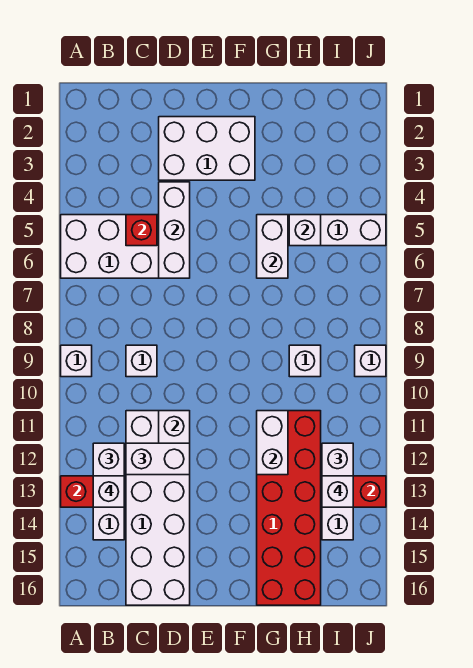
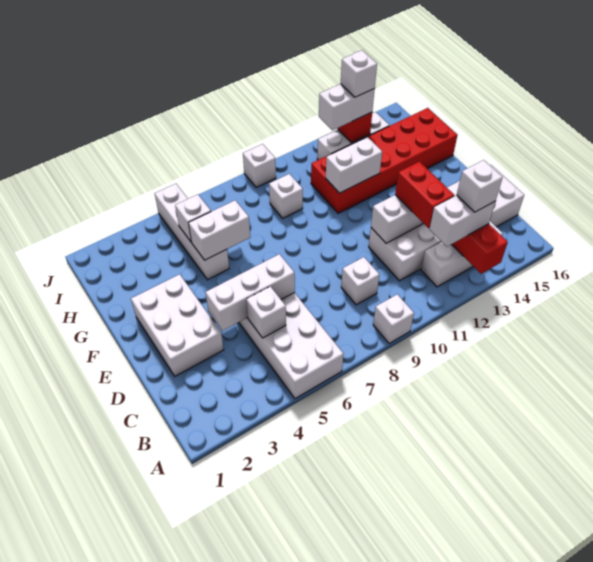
red 1x1 brick [126,215,157,246] -> white 1x1 brick [246,286,286,338]
white 1x2 brick [126,443,190,475] -> red 1x2 brick [395,162,454,228]

